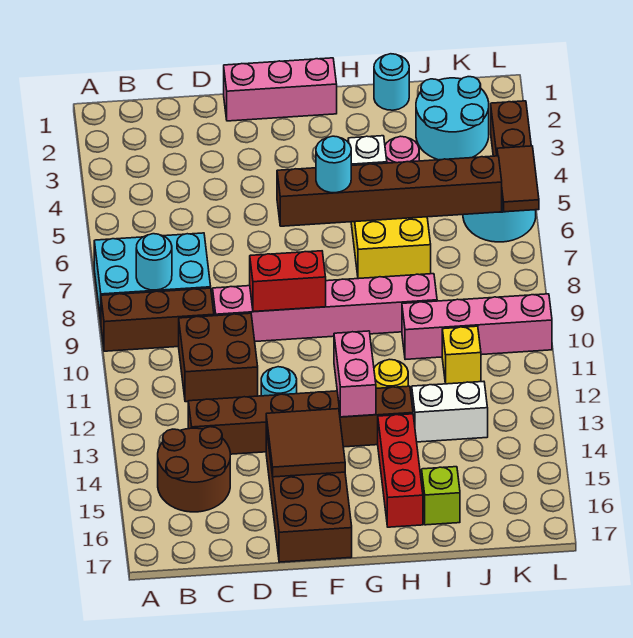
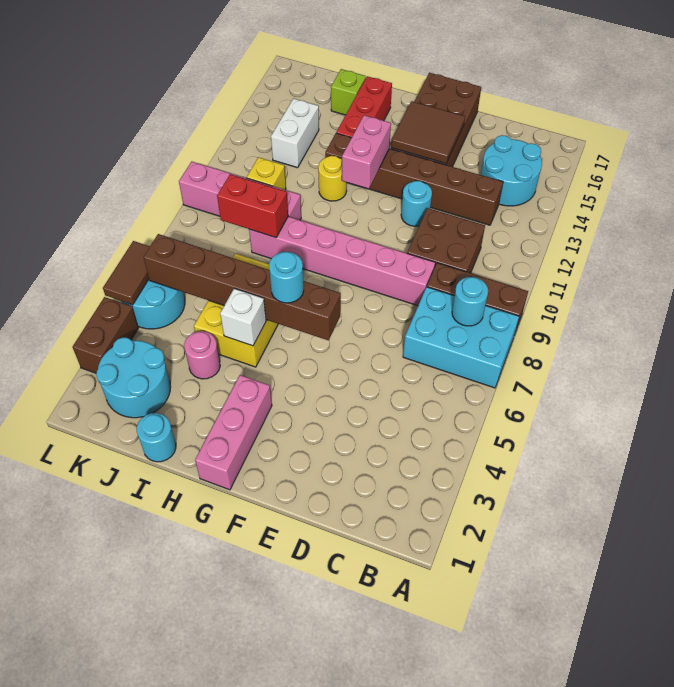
brown 2x2 round brick [158,427,230,512] -> cyan 2x2 round brick [481,135,542,206]
pink 1x3 brick [224,58,337,121] -> pink 1x3 brick turned to [195,375,272,490]
red 1x2 brick [250,251,326,312] -> red 1x2 brick moved to [217,174,288,238]
white 1x2 brick [412,381,488,442] -> white 1x2 brick turned to [271,99,319,168]

